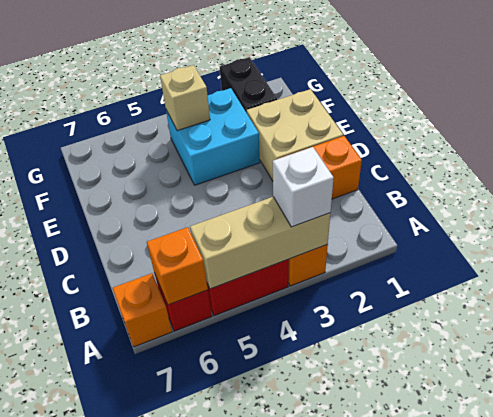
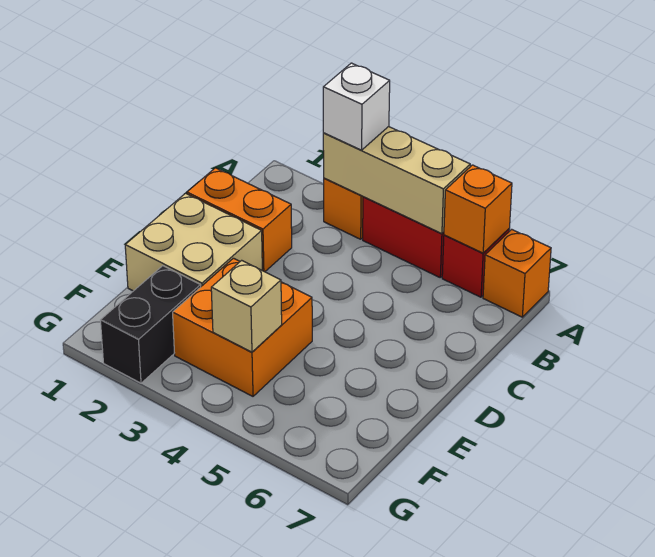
cyan 2x2 brick [166,88,260,185] -> orange 2x2 brick [173,258,312,396]

